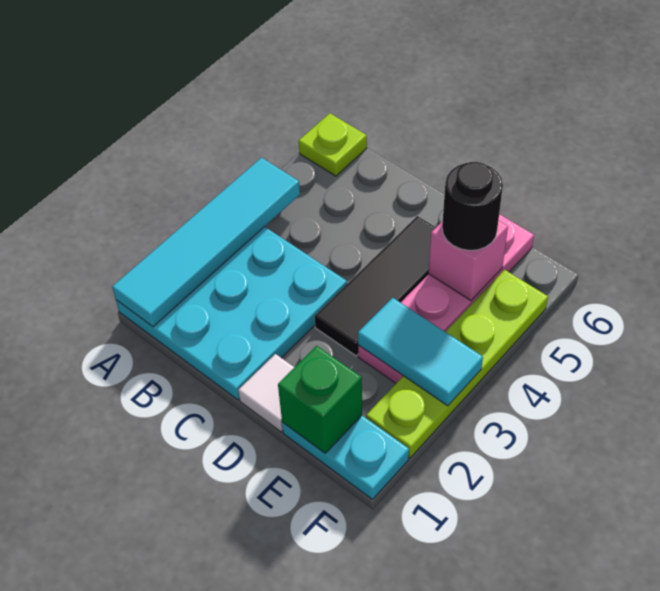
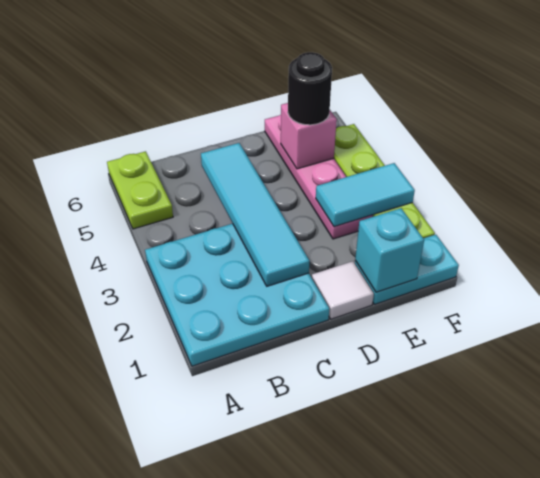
cyan 1x4 tile [112,158,300,327] -> cyan 1x4 tile moved to [201,143,310,286]
lime 1x1 plate [299,113,367,176] -> lime 1x2 plate [107,151,173,229]
black 1x3 tile [315,216,436,356] -> none
green 1x1 brick [278,346,362,453] -> cyan 1x1 brick [355,208,424,292]

